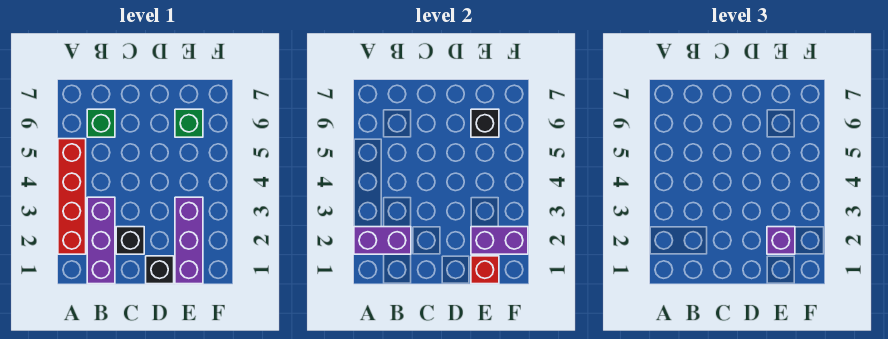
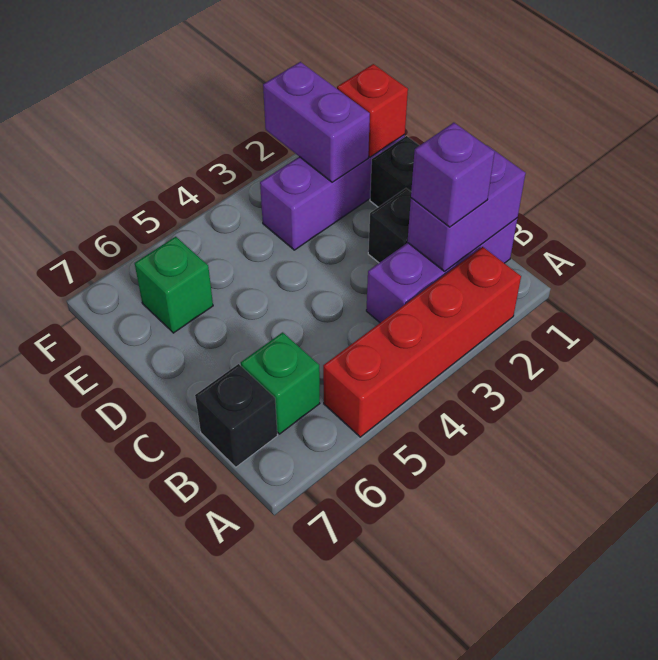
purple 1x2 brick [354,227,411,254] -> purple 1x2 brick turned to [408,145,526,271]
purple 1x1 brick [767,227,795,254] -> purple 1x1 brick moved to [411,123,495,227]
black 1x1 brick [471,109,499,137] -> black 1x1 brick moved to [195,364,277,467]

